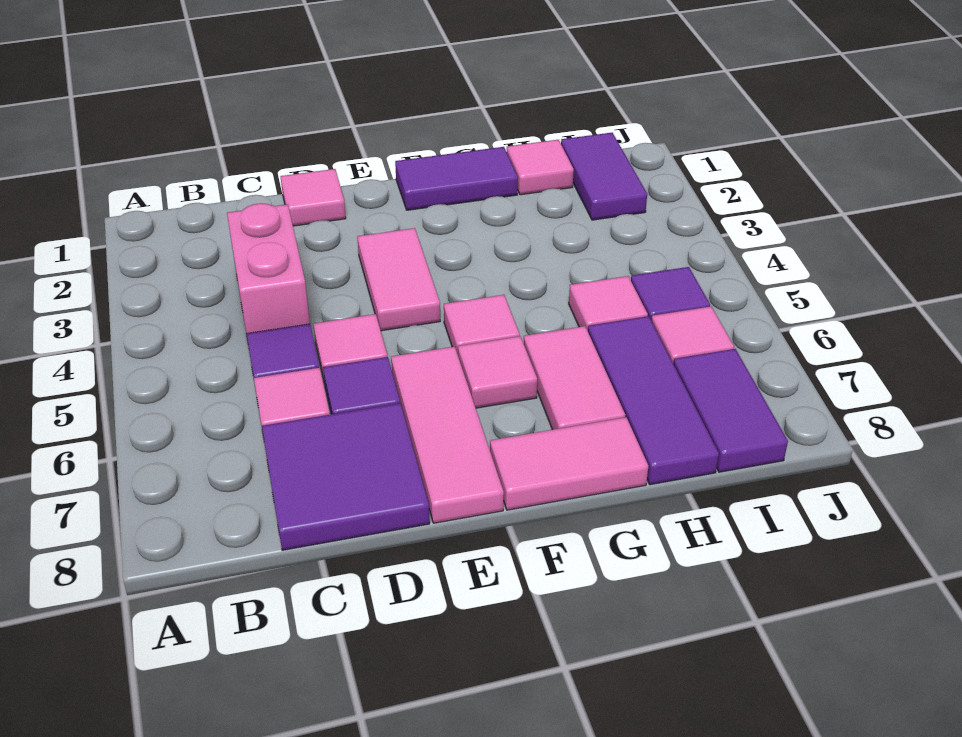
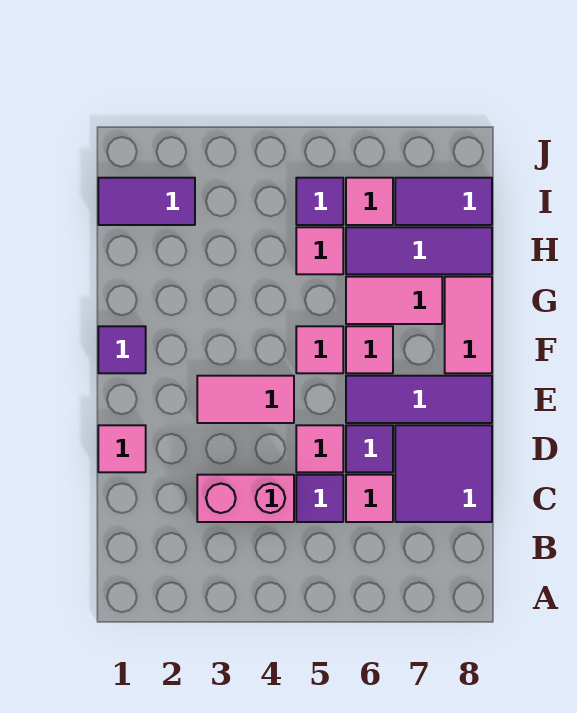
pink 1x3 tile [391,347,504,523] -> purple 1x3 tile [346,376,492,423]
purple 1x2 tile [395,147,518,210] -> purple 1x1 tile [98,326,146,373]
pink 1x1 tile [507,140,574,195] -> none

